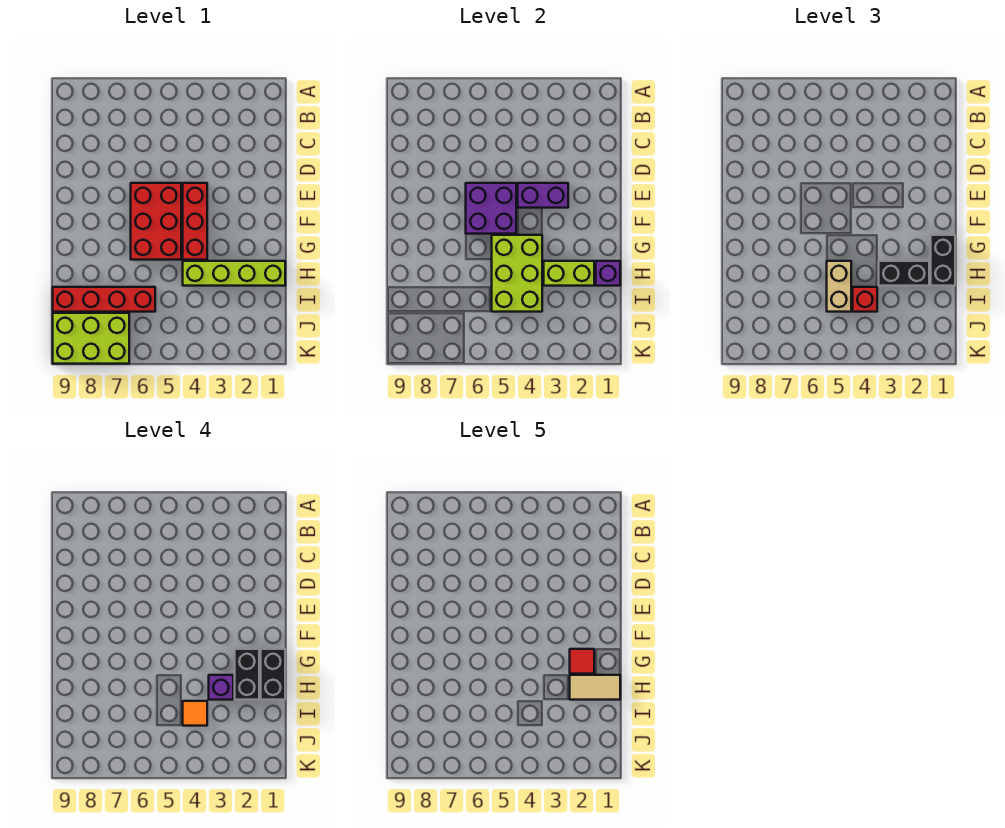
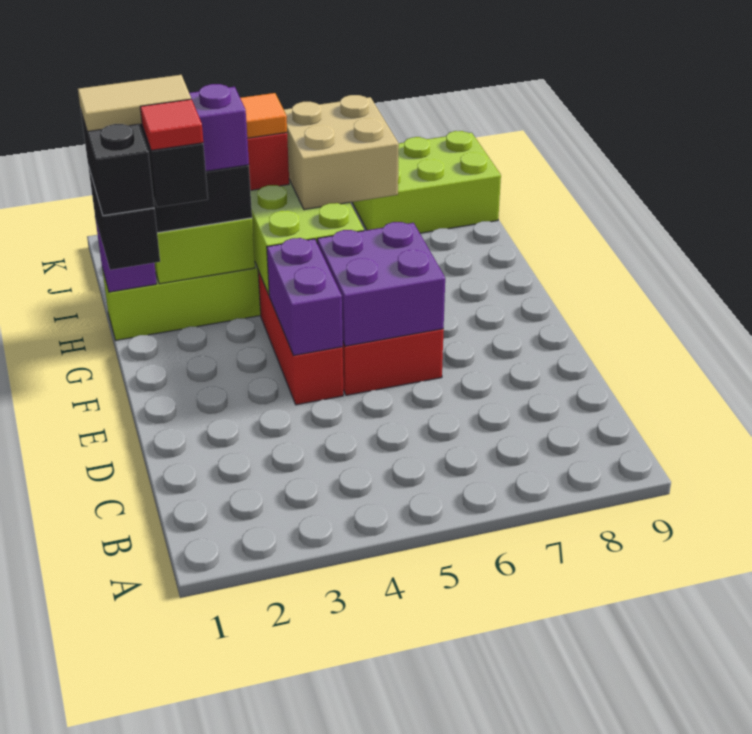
purple 1x2 brick [518,183,568,208] -> purple 1x2 brick turned to [267,238,343,356]
tan 1x2 brick [827,261,851,312] -> tan 2x2 brick [284,95,399,210]
red 1x4 brick [53,287,155,312] -> none

